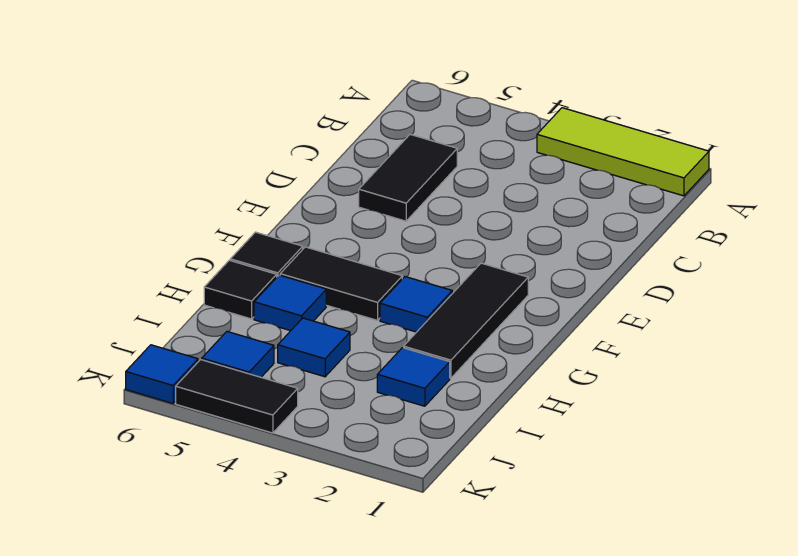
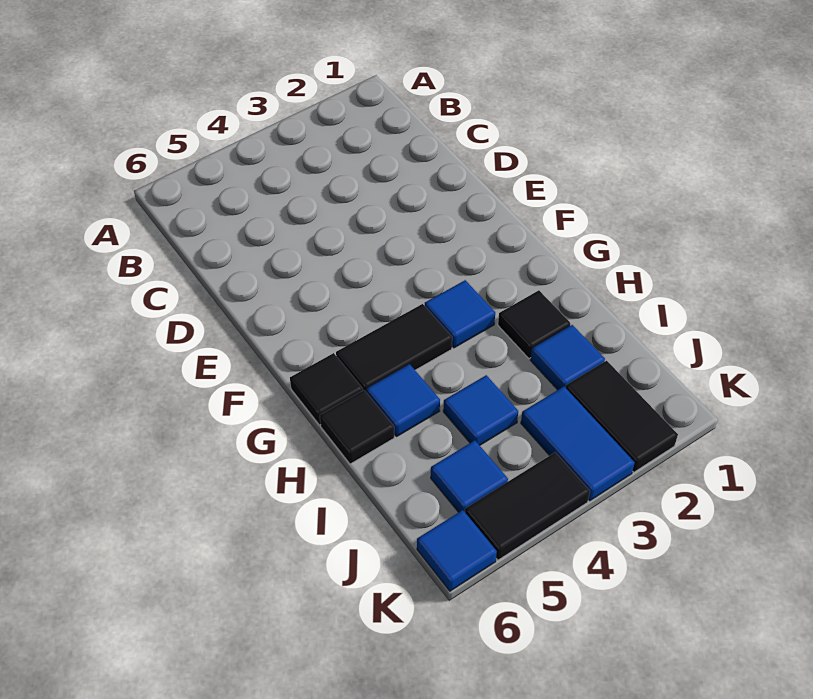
lime 1x3 tile [537,108,709,196] -> none
black 1x2 tile [359,134,457,221] -> black 1x2 tile moved to [566,361,678,472]
black 1x3 tile [404,263,528,378] -> black 1x1 tile [498,290,570,358]
none -> blue 1x2 tile [521,387,635,501]

